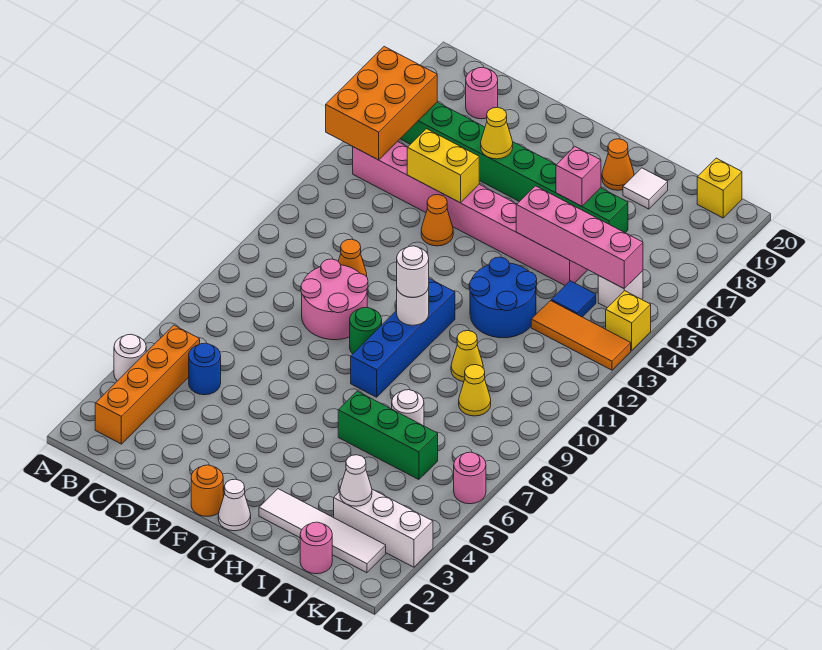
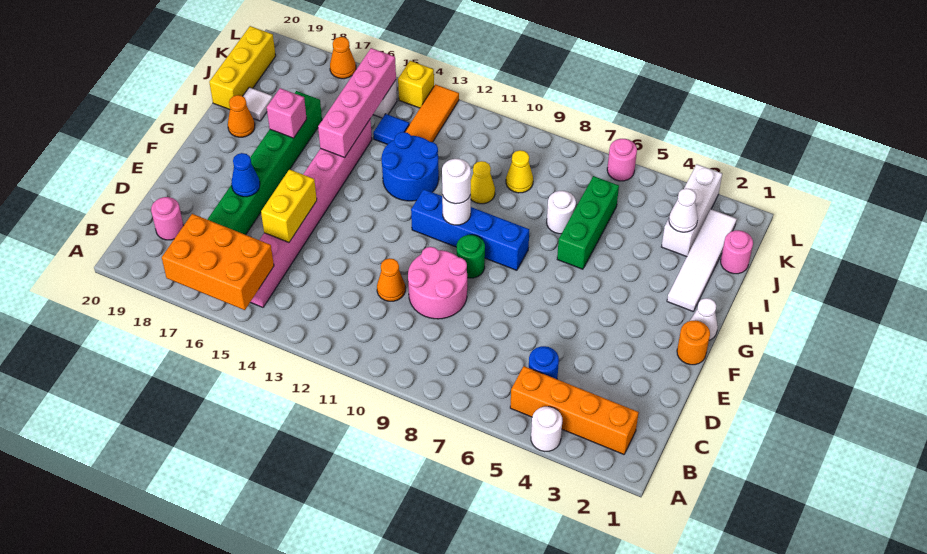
orange 1x1 cone [421,195,453,246] -> orange 1x1 cone moved to [330,37,356,79]
yellow 1x1 cone [481,107,513,159] -> blue 1x1 cone [231,153,260,197]
yellow 1x1 brick [697,158,742,218] -> yellow 1x3 brick [209,26,276,110]

